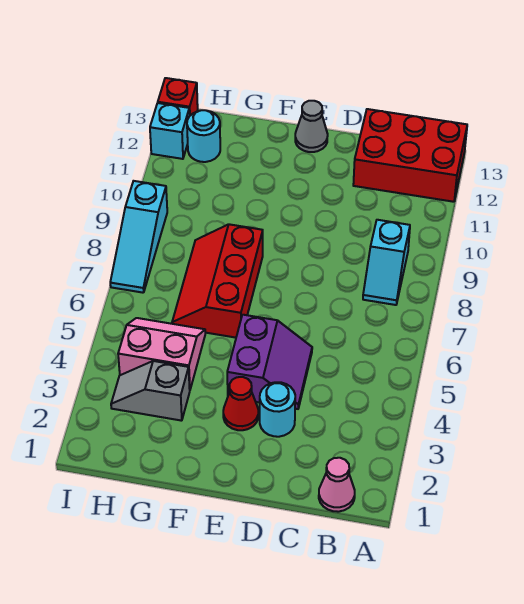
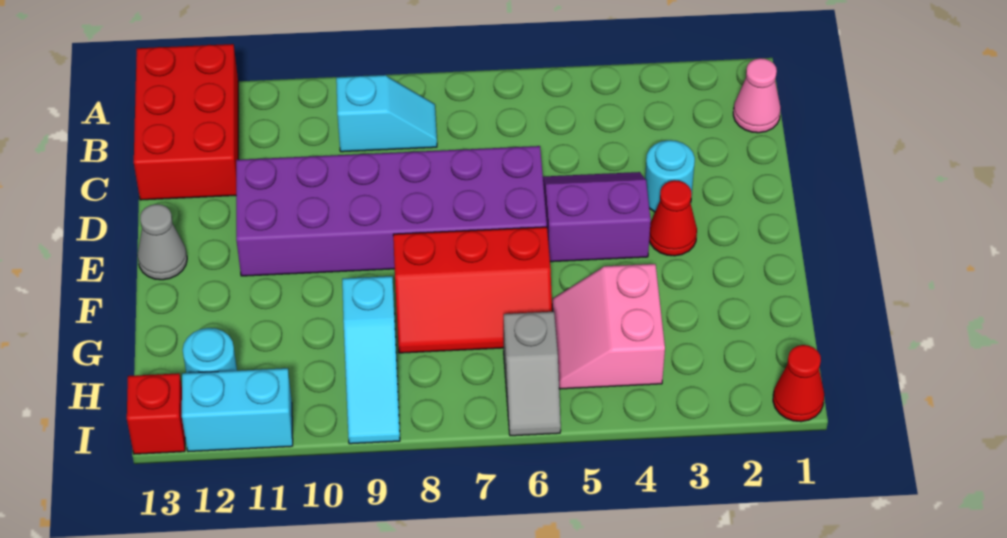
none -> purple 2x6 brick [236,146,547,276]
grey 1x2 slope [111,361,190,421] -> grey 1x2 slope moved to [504,312,561,436]
none -> red 1x1 cone [773,345,824,422]
cyan 1x3 slope [110,181,167,293] -> cyan 1x3 slope turned to [342,276,400,444]
cyan 1x1 brick [150,103,190,159] -> cyan 1x2 brick [182,368,293,452]

